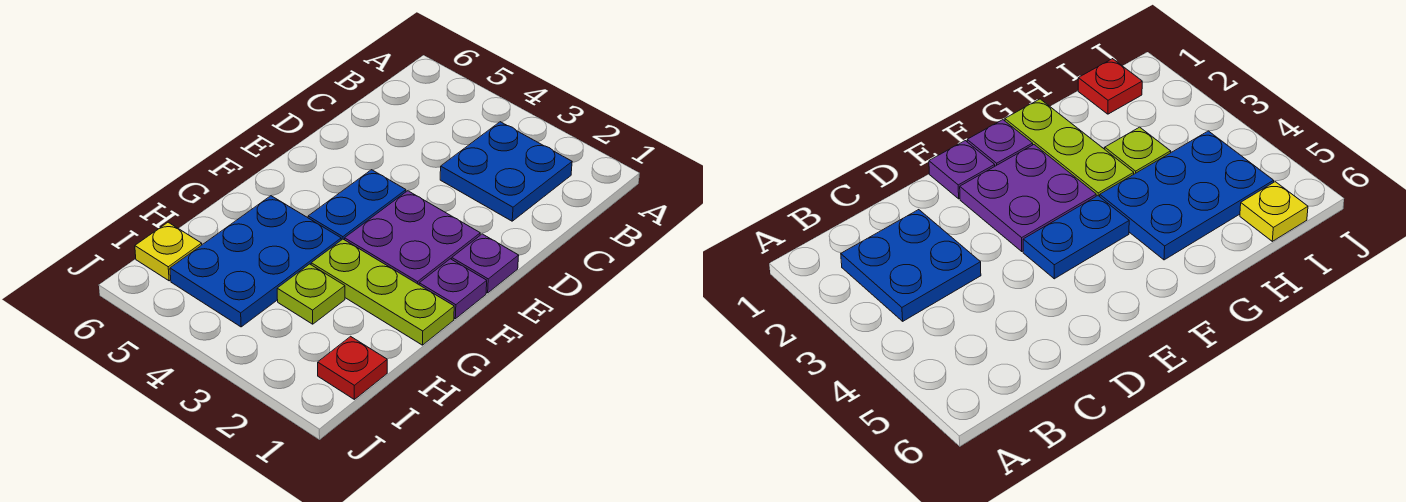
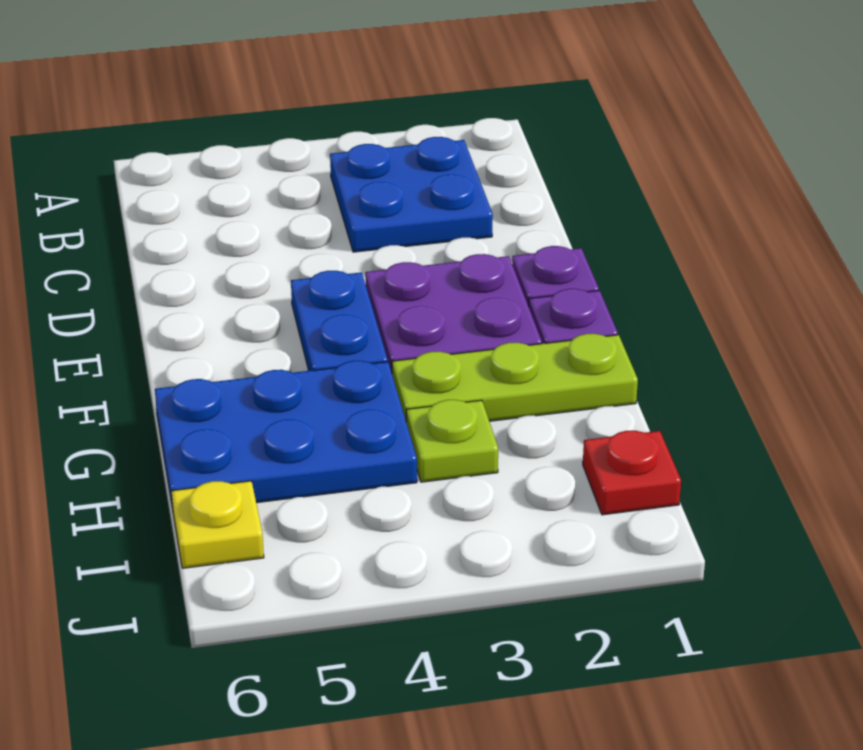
blue 2x3 plate [170,196,341,327] -> blue 2x3 plate turned to [155,361,417,509]

